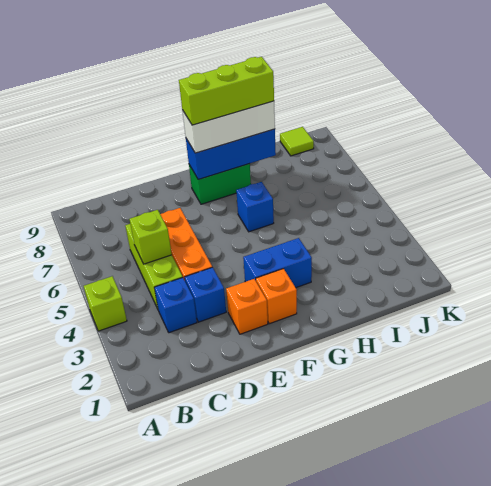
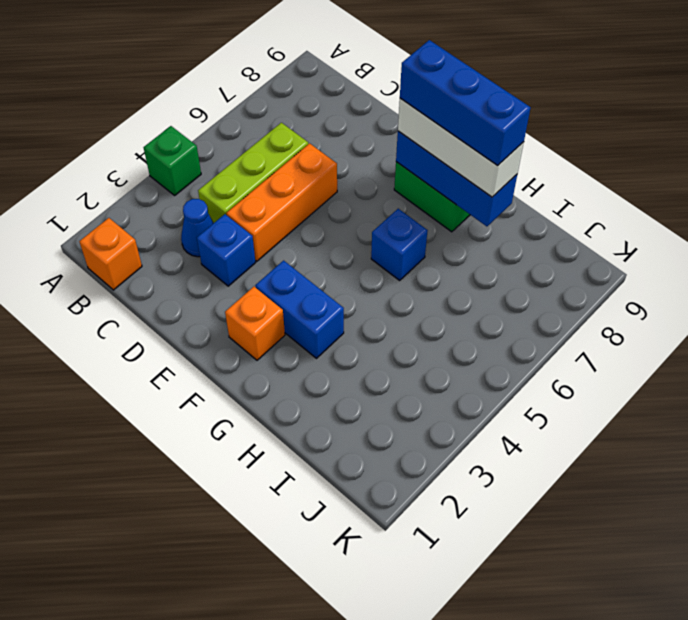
lime 1x1 brick [84,276,127,331] -> green 1x1 brick [144,126,201,195]
blue 1x1 brick [154,278,197,333] -> blue 1x1 cone [181,199,214,257]
lime 1x1 brick [130,210,172,264] -> none
orange 1x1 brick [226,279,268,334] -> orange 1x1 brick moved to [79,218,142,290]
lime 1x3 brick [179,57,274,125] -> blue 1x3 brick [400,40,531,166]
lime 1x1 tile [280,127,314,156] -> none

